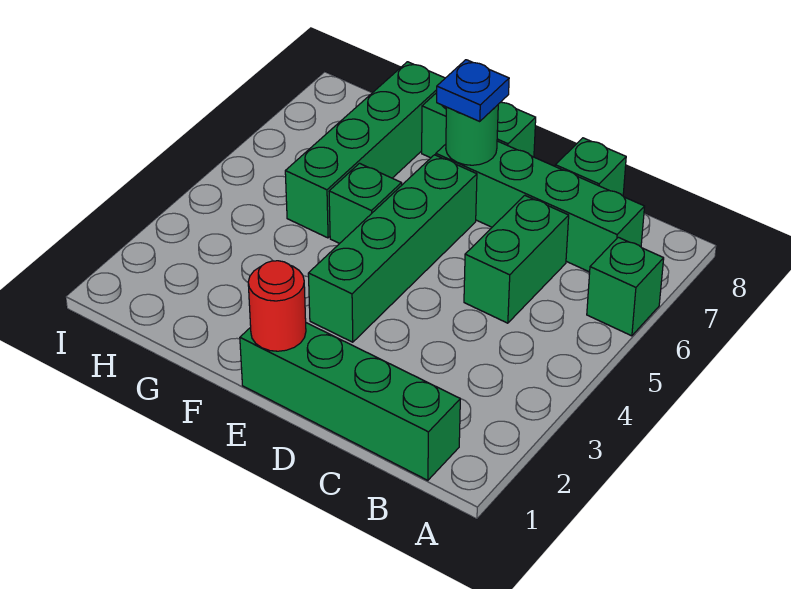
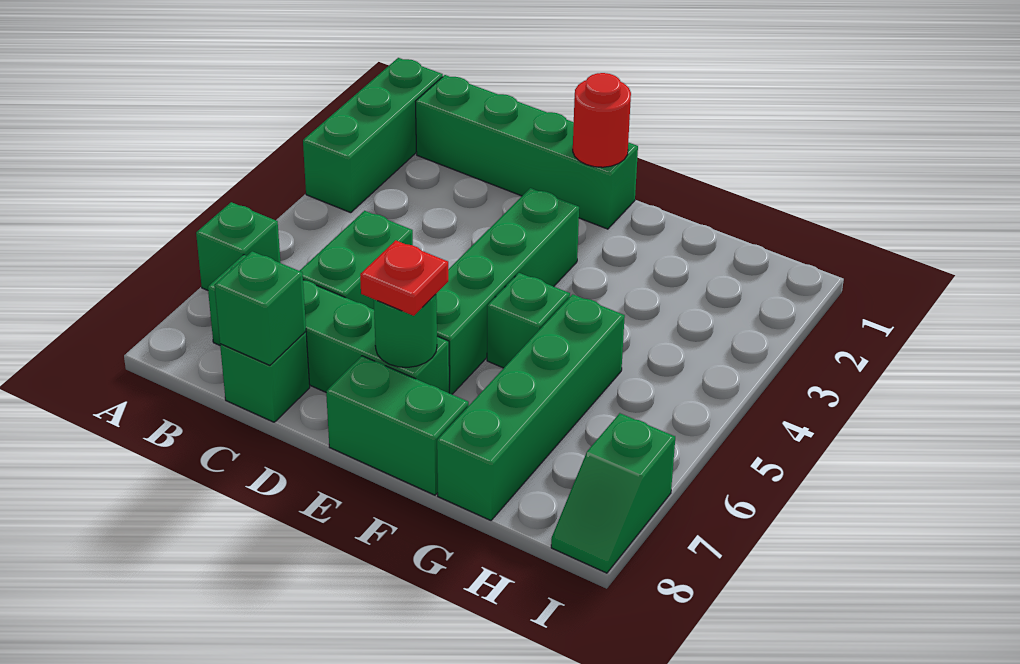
none -> green 1x3 brick [303,58,443,213]
none -> green 1x1 brick [215,251,306,365]
blue 1x1 plate [437,60,509,122] -> red 1x1 plate [360,240,448,316]
none -> green 1x2 slope [551,413,675,573]

